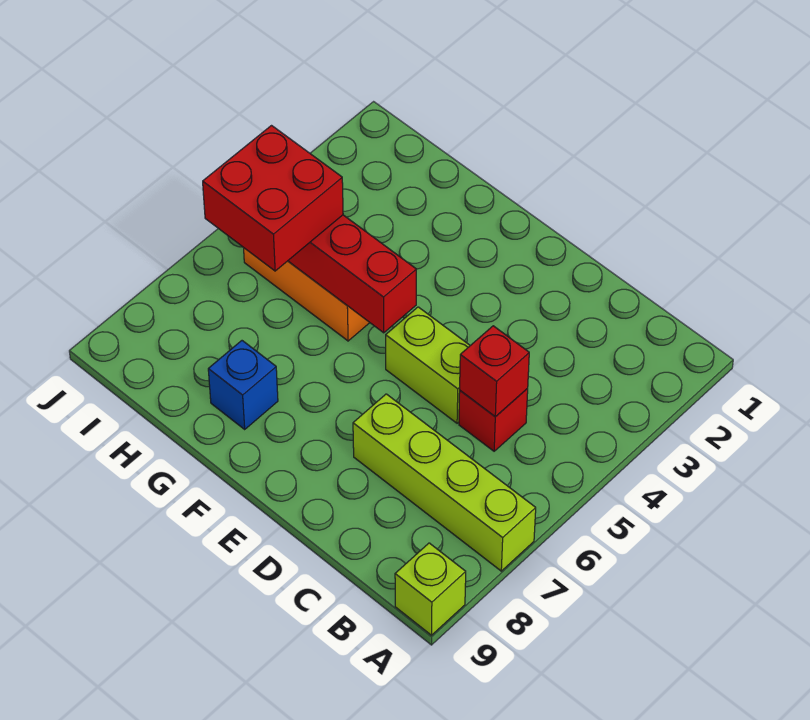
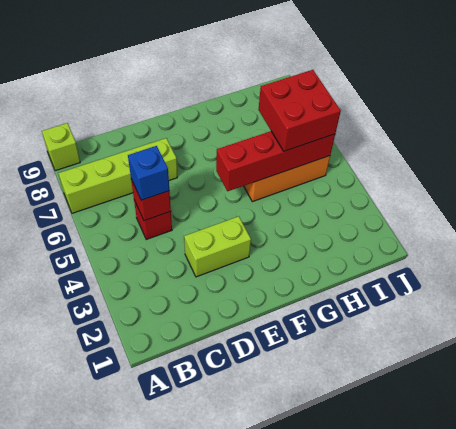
lime 1x2 brick [386,307,470,423] -> lime 1x2 brick moved to [184,216,251,277]
blue 1x1 brick [208,341,278,429] -> blue 1x1 brick moved to [128,146,169,200]

